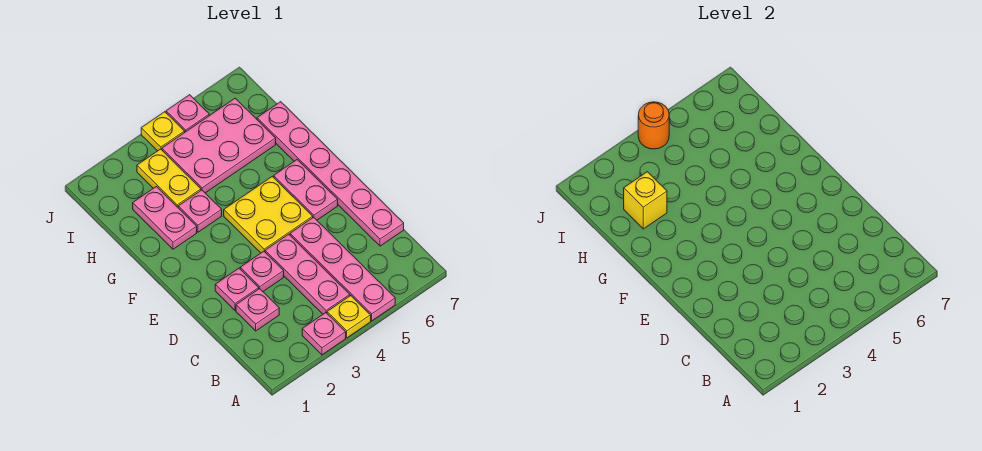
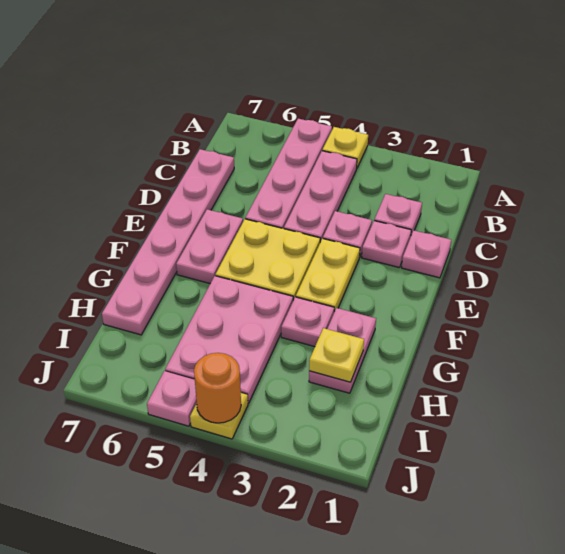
pink 1x1 plate [302,313,346,355] -> pink 1x1 plate moved to [402,230,451,278]
yellow 1x1 brick [624,172,667,229] -> yellow 1x1 plate [309,328,364,382]
yellow 1x2 plate [137,149,201,207] -> yellow 1x2 plate moved to [296,239,360,312]
pink 2x3 plate [162,98,276,193] -> pink 2x3 plate turned to [165,276,293,403]

